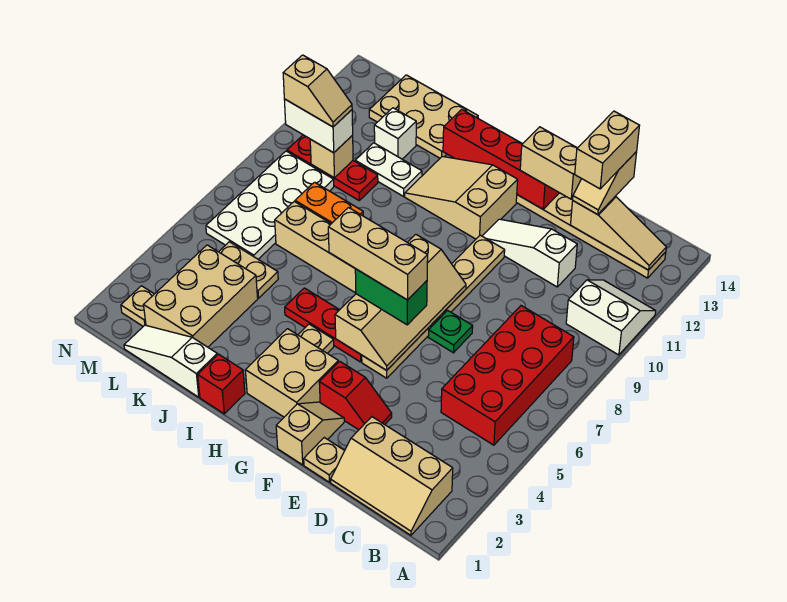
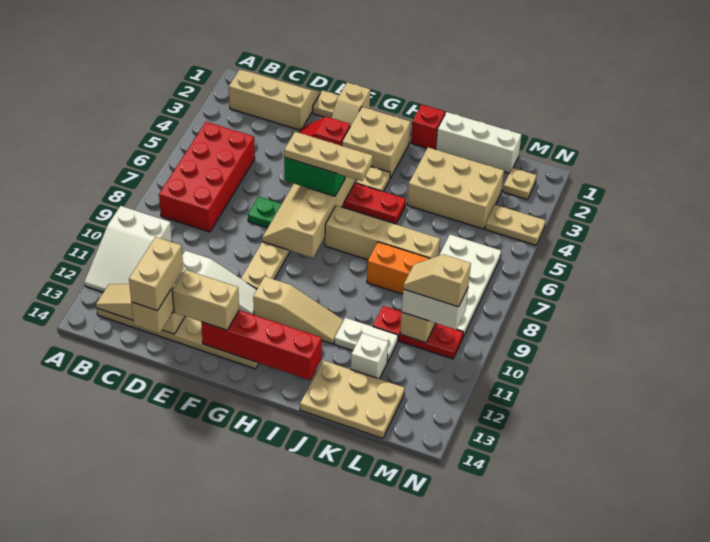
white 2x2 slope [566,280,656,355] -> white 2x3 slope [84,206,172,292]
tan 1x3 brick [328,208,428,300] -> tan 1x3 plate [284,132,373,181]
tan 2x3 slope [405,156,518,239] -> tan 1x3 slope [253,276,344,344]
white 1x3 slope [124,325,217,397] -> white 1x3 brick [436,112,521,173]
tan 2x3 brick [144,245,258,347] -> tan 2x3 brick turned to [407,147,504,229]
tan 1x2 plate [219,242,278,298] -> tan 1x2 plate moved to [485,205,546,245]

